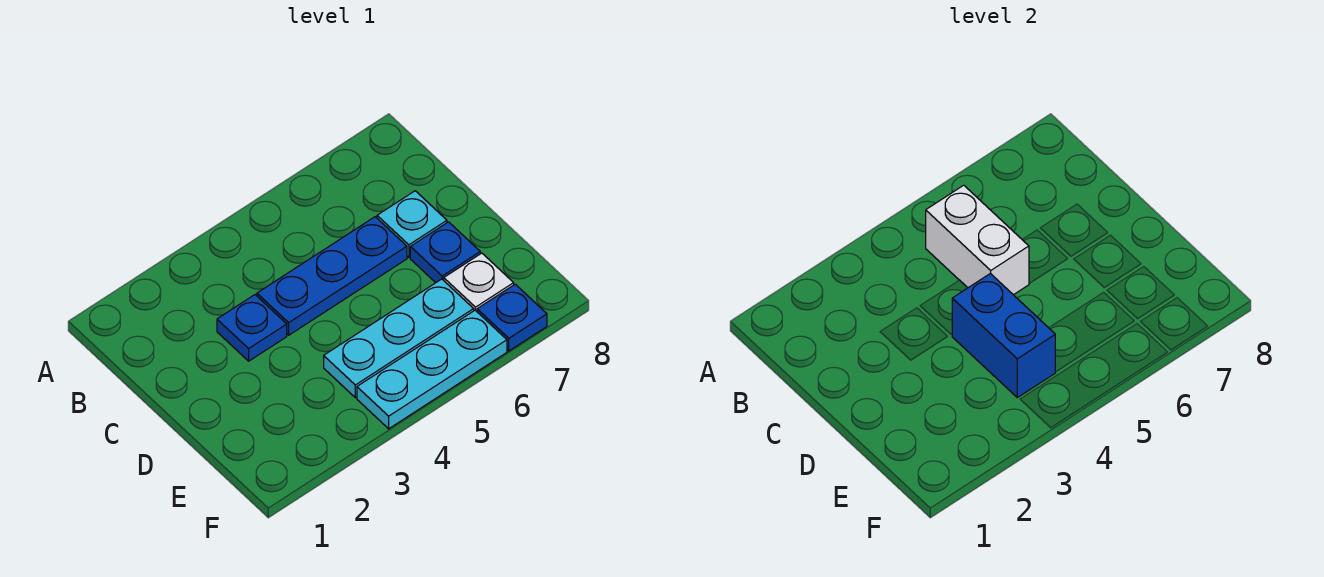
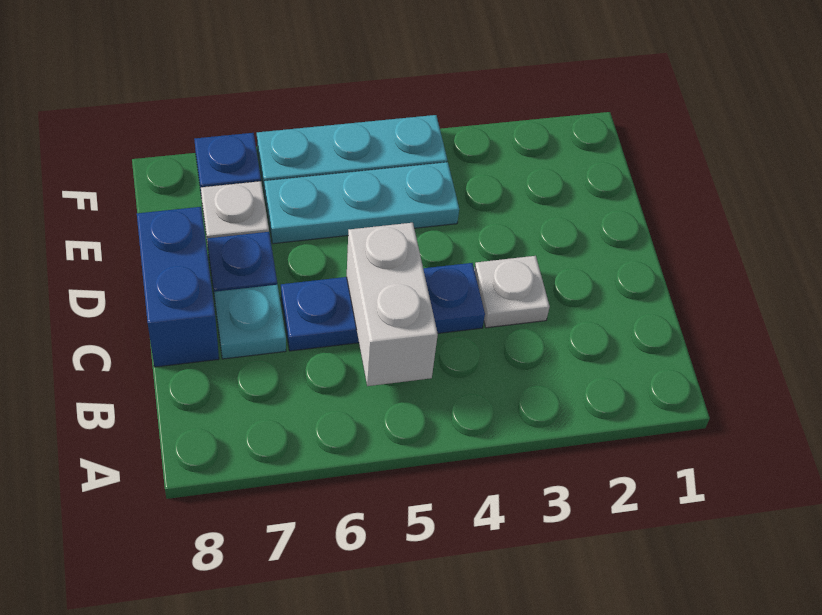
blue 1x1 plate [217,295,287,361] -> white 1x1 plate [474,256,550,328]
blue 1x2 brick [952,274,1055,398] -> blue 1x2 brick moved to [137,207,219,367]

